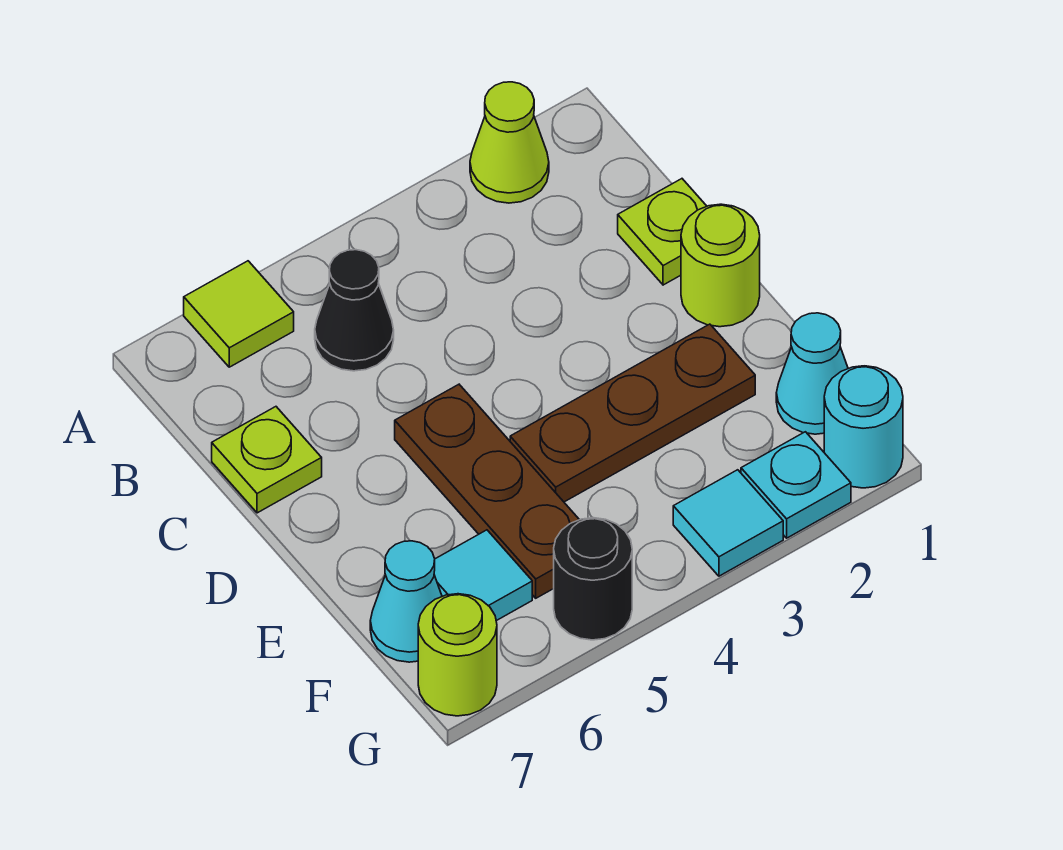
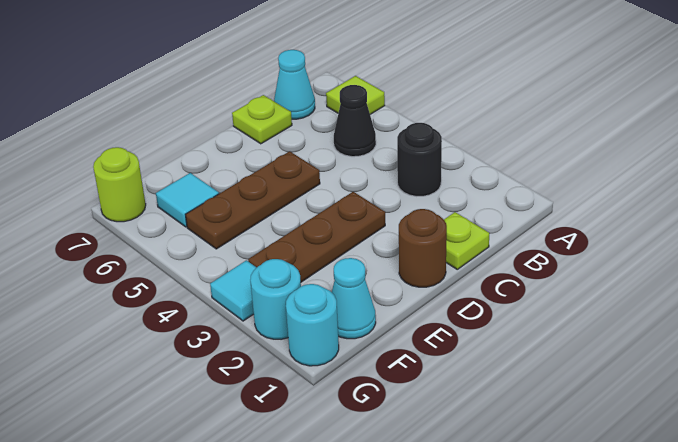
lime 1x1 cone [470,82,549,203] -> none
lime 1x1 round brick [681,204,760,327] -> brown 1x1 round brick [399,209,447,287]
brown 1x3 plate [510,324,755,502] -> brown 1x3 plate turned to [248,192,385,282]
cyan 1x1 cone [370,541,442,662] -> cyan 1x1 cone moved to [274,50,315,119]
cyan 1x1 plate [741,432,851,538] -> cyan 1x1 round brick [250,259,301,339]
black 1x1 round brick [554,518,632,640] -> black 1x1 round brick moved to [397,123,442,197]

